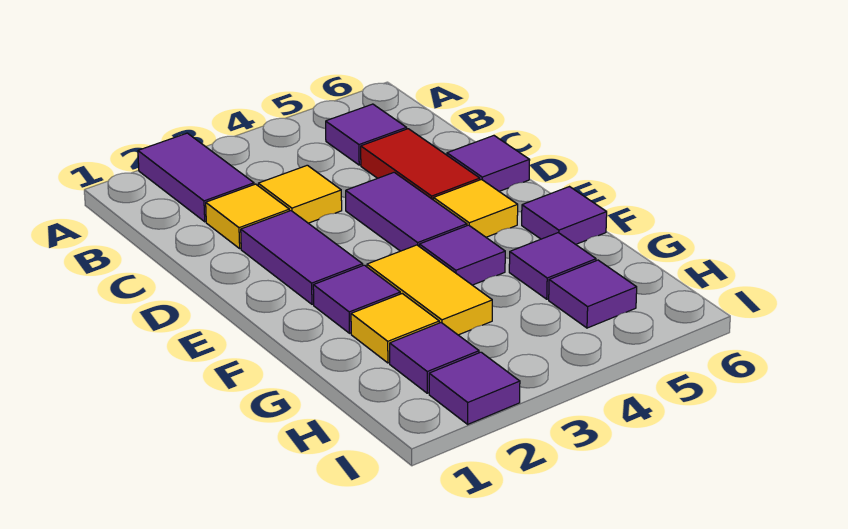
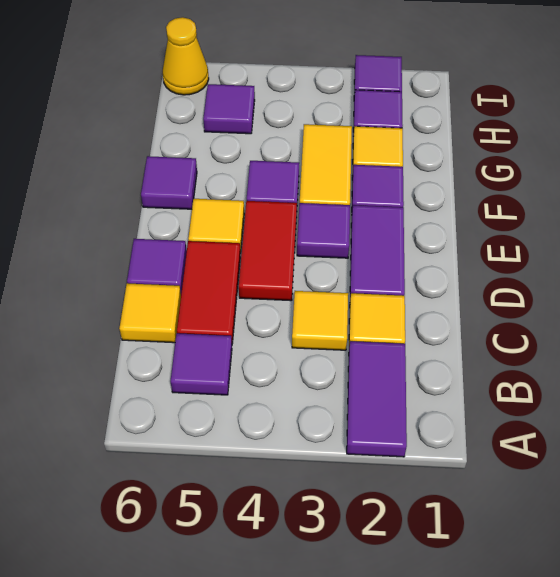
none -> yellow 1x1 tile [119,283,181,343]
purple 1x2 tile [346,172,467,251] -> red 1x2 tile [239,201,297,301]
purple 1x1 tile [509,233,596,299] -> purple 1x1 tile moved to [297,203,350,258]
none -> yellow 1x1 cone [163,17,209,95]

